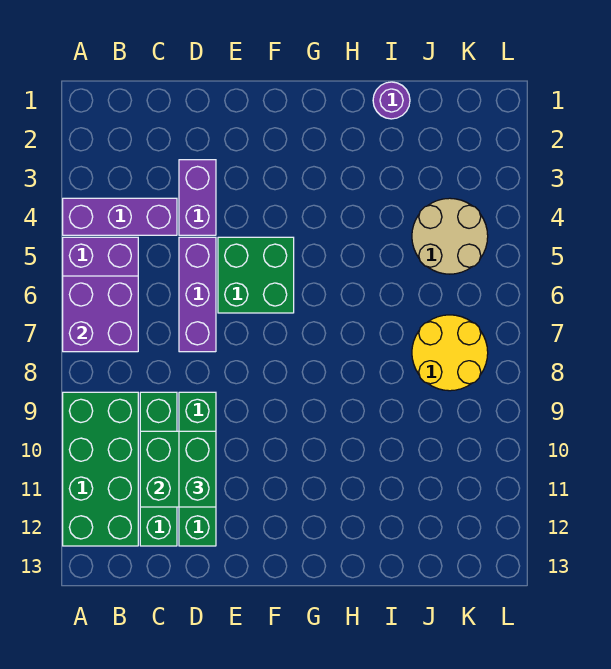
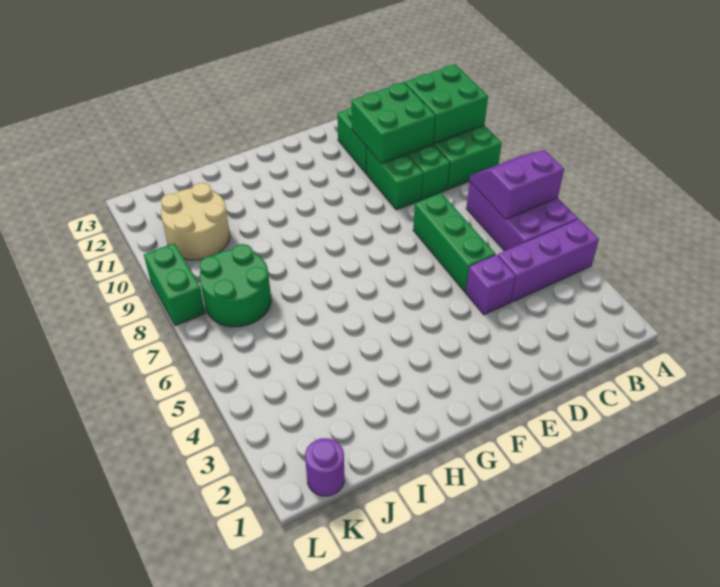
purple 2x2 brick [63,276,138,352] -> purple 2x2 slope [470,150,564,219]
purple 1x2 brick [179,160,216,235] -> purple 1x1 brick [466,255,516,315]
purple 1x3 brick [179,237,216,352] -> green 1x3 brick [413,193,496,292]
green 1x2 brick [179,431,216,507] -> green 1x2 brick moved to [144,243,205,326]
green 2x2 brick [218,237,294,313] -> green 2x2 brick moved to [405,64,488,144]
purple 1x1 round brick [373,82,410,119] -> purple 1x1 round brick moved to [305,438,345,496]
tan 2x2 round brick [412,198,488,274] -> tan 2x2 round brick moved to [161,183,230,260]
yellow 2x2 round brick [412,315,488,391] -> green 2x2 round brick [199,244,271,327]

